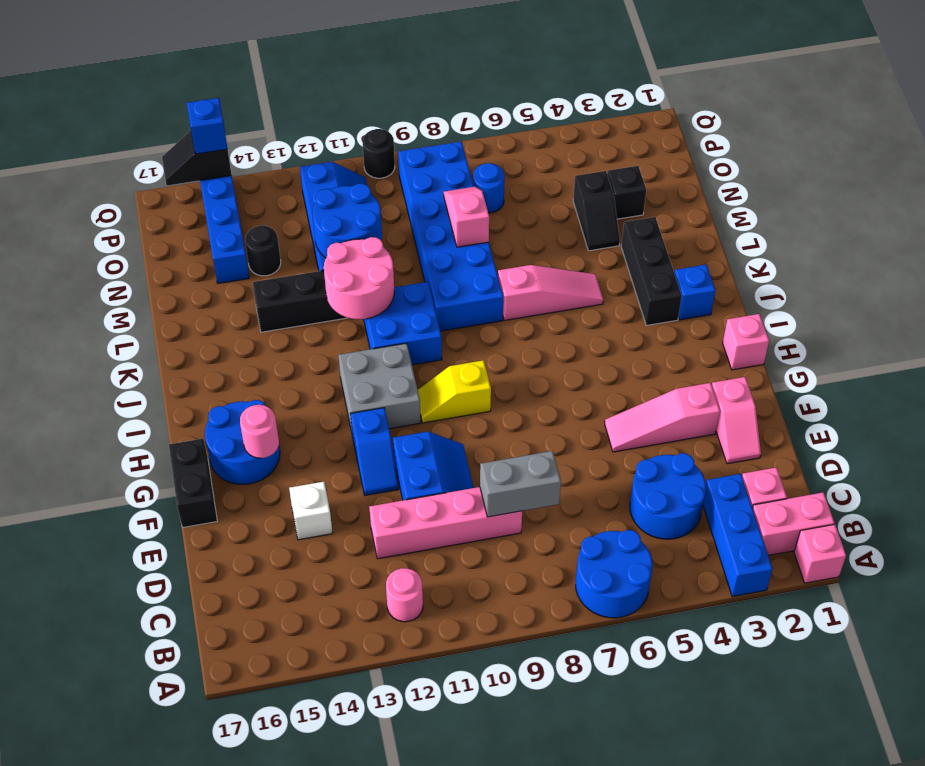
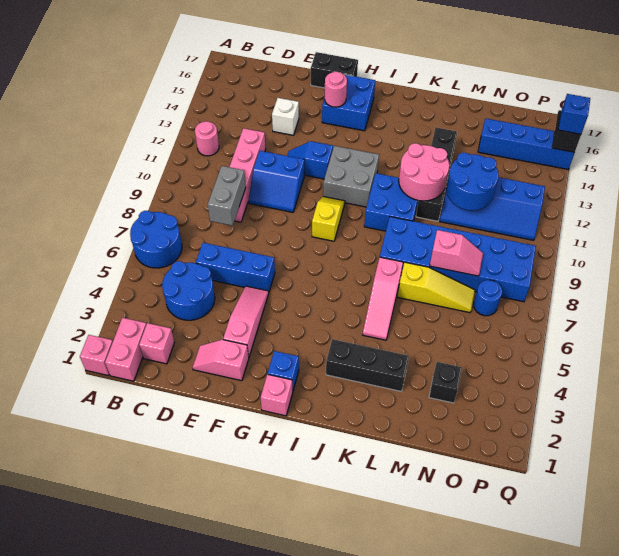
blue 1x3 brick [703,474,773,597] -> blue 1x3 brick moved to [196,242,275,291]
blue 2x2 round brick [205,400,280,485] -> blue 2x2 brick [322,75,375,131]
blue 1x1 brick [674,264,716,320] -> blue 1x1 brick moved to [268,351,299,390]
none -> yellow 1x3 slope [398,262,475,313]
black 1x2 slope [573,171,620,251] -> none
black 1x1 round brick [245,226,281,276] -> none
black 1x1 round brick [363,129,395,178] -> none

